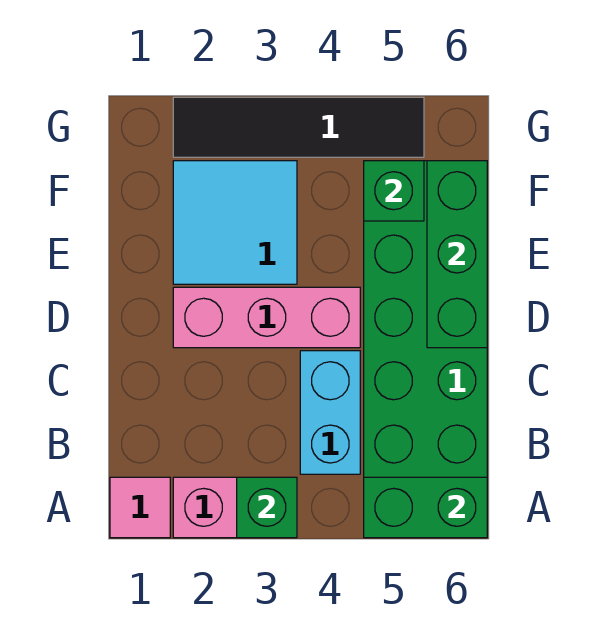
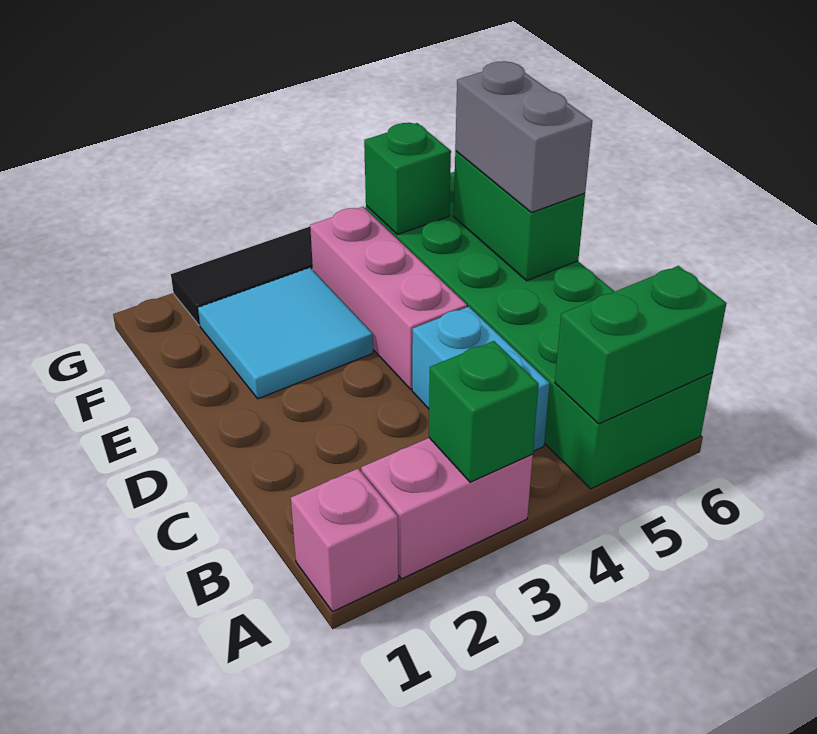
pink 1x1 tile [110,477,170,538] -> pink 1x1 brick [291,469,398,612]
pink 1x3 brick [173,287,360,348] -> pink 1x3 brick turned to [310,207,467,389]
green 1x3 brick [427,161,487,348] -> green 1x2 brick [454,151,585,281]
none -> grey 1x2 brick [455,61,592,213]

